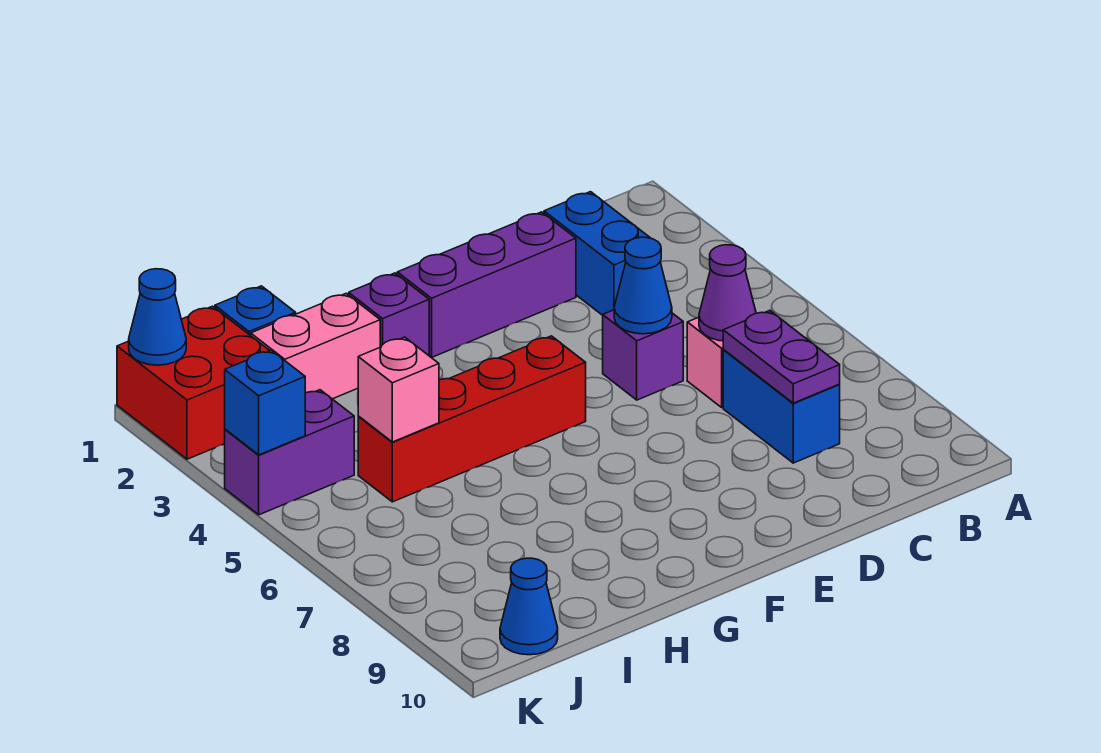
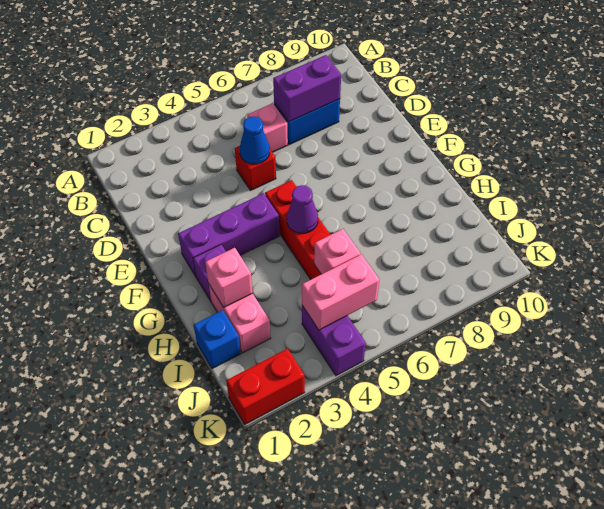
blue 1x2 brick [544,192,661,315] -> none
purple 1x1 cone [699,245,756,341] -> purple 1x1 cone moved to [287,185,318,233]
purple 1x2 plate [723,311,840,403] -> purple 1x2 brick [273,55,341,122]
purple 1x3 brick [397,212,576,358] -> purple 1x3 brick turned to [178,193,280,276]
purple 1x1 brick [603,310,683,400] -> red 1x1 brick [235,146,276,190]
none -> pink 1x1 brick [205,248,253,307]
red 2x2 brick [117,306,270,459] -> red 1x2 brick [226,349,305,424]
none -> pink 1x2 brick [302,254,380,330]
blue 1x1 cone [500,558,558,655] -> none
blue 1x1 cone [129,269,186,365] -> none
blue 1x1 brick [225,350,305,455] -> none

